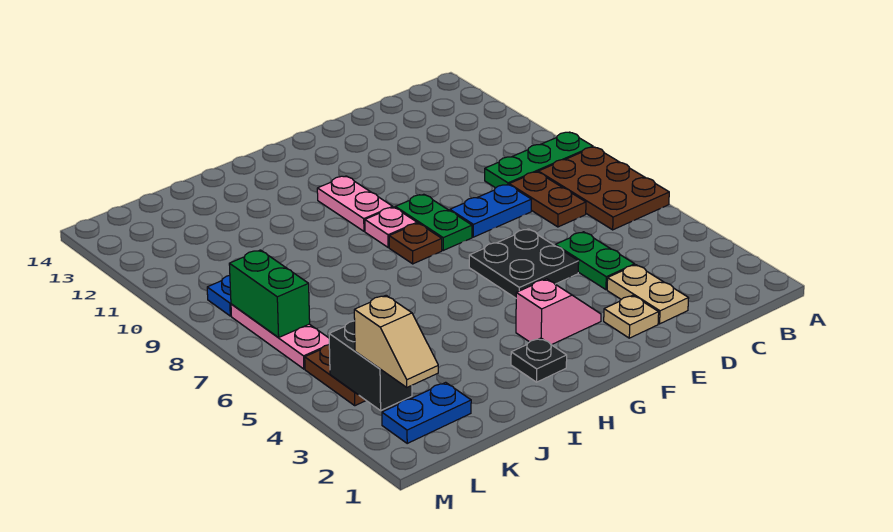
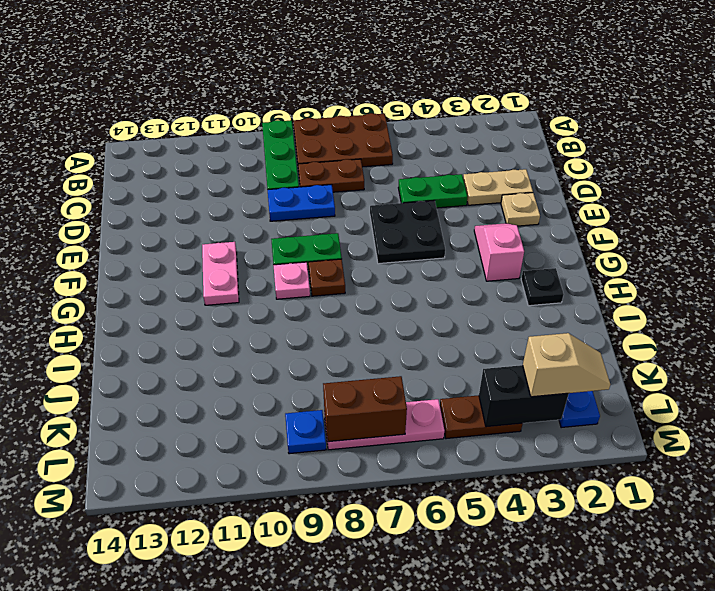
blue 1x2 plate [450,184,532,237] -> blue 1x2 plate turned to [268,185,335,221]
pink 1x2 plate [317,176,393,231] -> pink 1x2 plate turned to [202,242,239,305]
green 1x2 brick [229,250,310,338] -> brown 1x2 brick [323,376,407,442]

